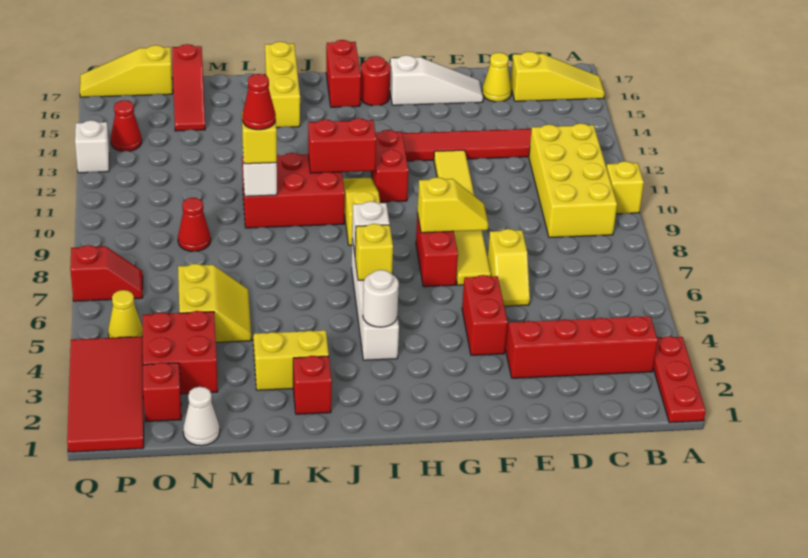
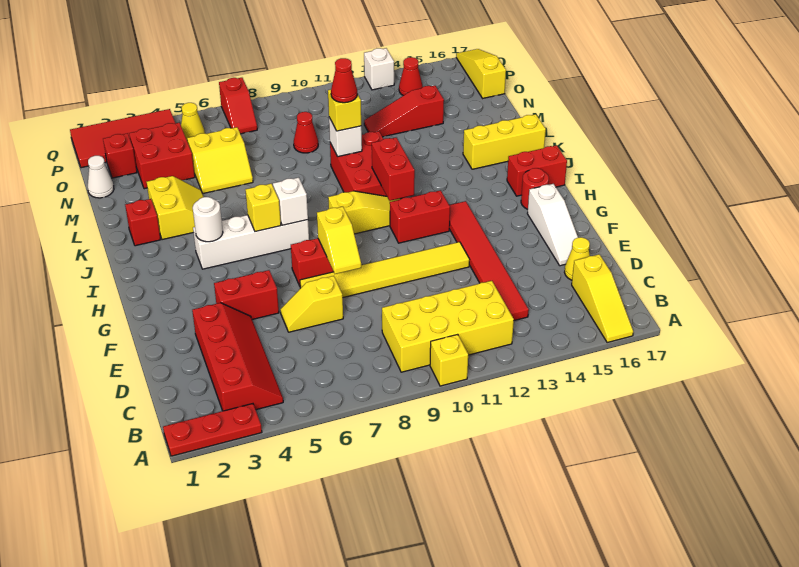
red 1x3 slope [172,44,205,131] -> red 1x3 slope moved to [364,86,444,137]

